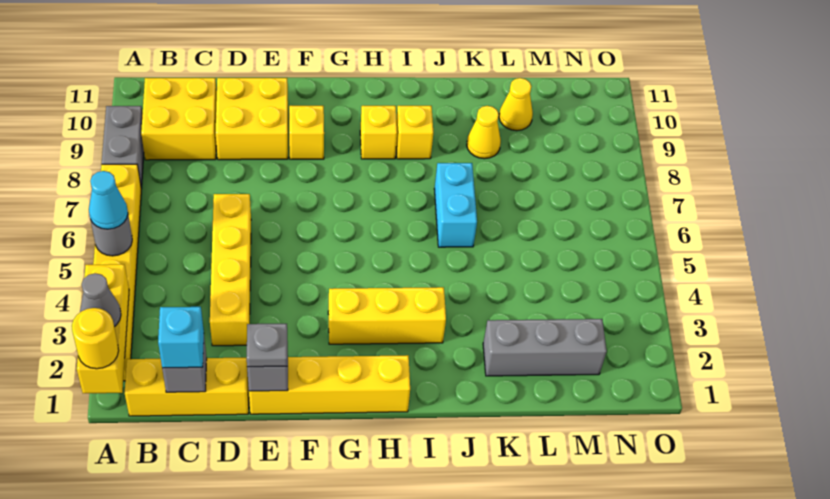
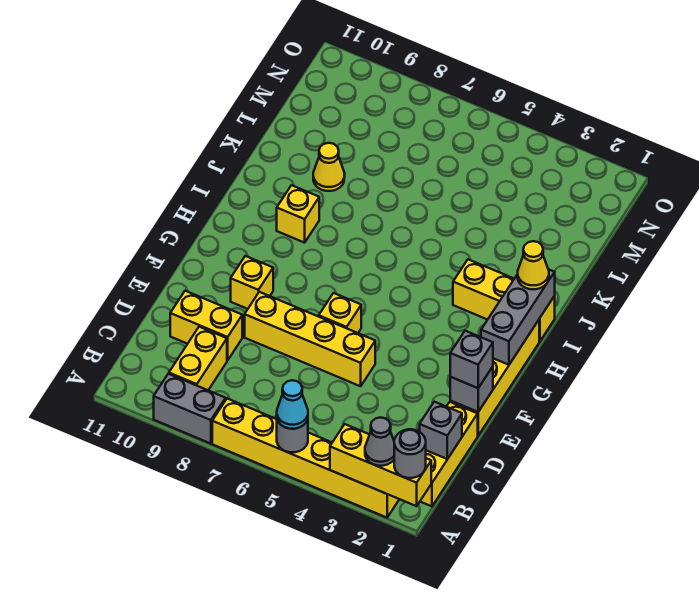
yellow 1x1 round brick [72,308,119,369] -> grey 1x1 round brick [394,429,426,478]
yellow 2x2 brick [141,78,217,160] -> yellow 1x2 brick [169,327,227,390]
cyan 1x1 brick [158,307,204,368] -> none
yellow 1x4 brick [210,194,251,346] -> yellow 1x4 brick moved to [245,292,375,386]
yellow 2x2 brick [216,78,288,160] -> yellow 1x2 brick [170,291,242,360]
grey 1x1 plate [247,324,287,367] -> grey 1x1 brick [450,331,493,388]
yellow 1x3 brick [328,287,446,344] -> yellow 1x3 brick turned to [453,259,555,341]
yellow 1x1 brick [360,106,397,159] -> yellow 1x1 brick moved to [319,293,361,333]
cyan 1x2 brick [434,163,477,247] -> none
grey 1x3 brick [483,319,607,376] -> grey 1x3 brick moved to [481,269,555,365]
yellow 1x1 cone [499,78,533,131] -> yellow 1x1 cone moved to [518,241,549,289]

